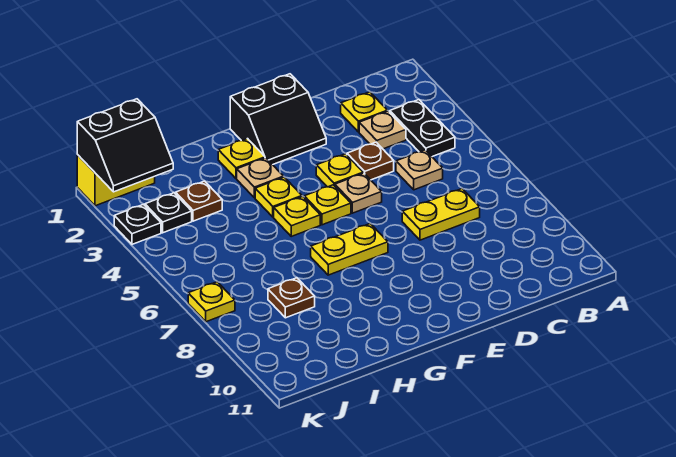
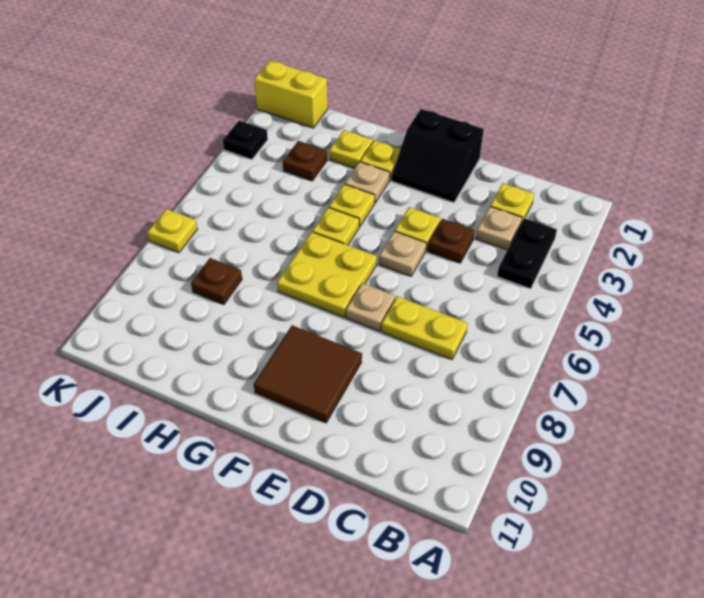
tan 1x1 plate [396,150,443,190] -> tan 1x1 plate moved to [346,283,395,331]
none -> brown 2x2 tile [254,325,362,423]
yellow 1x1 plate [304,185,351,225] -> yellow 1x1 plate moved to [329,130,373,168]
yellow 1x2 plate [311,224,388,275] -> yellow 2x2 plate [277,232,377,317]
black 2x2 slope [77,99,173,192] -> none
black 1x1 plate [145,193,192,233] -> none

